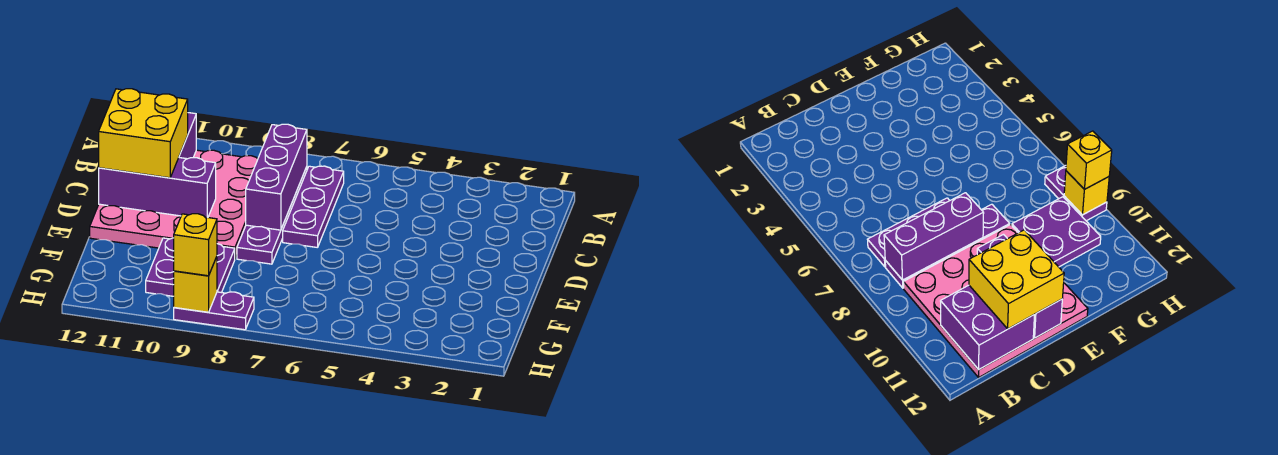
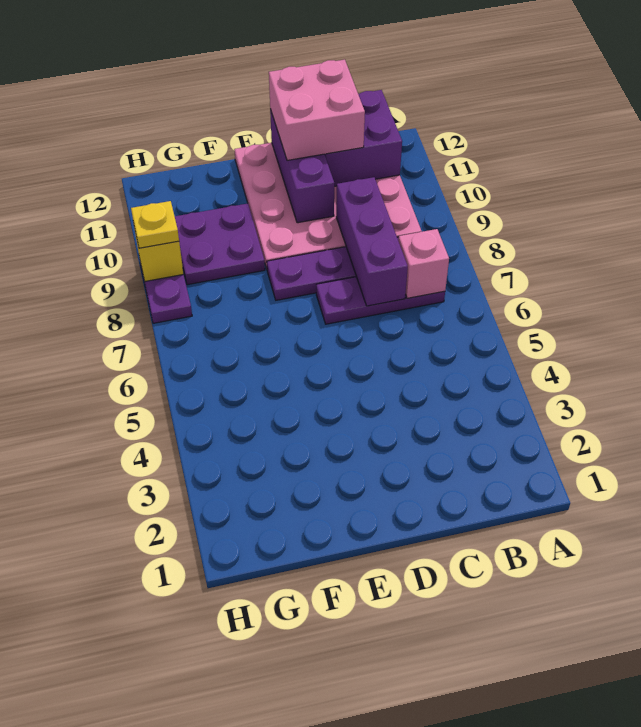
none -> pink 1x1 brick [398,229,449,298]
purple 1x3 brick [246,124,307,230] -> purple 1x3 brick turned to [336,177,408,306]
yellow 2x2 brick [99,89,188,178] -> pink 2x2 brick [269,60,365,160]
yellow 1x1 brick [174,214,217,276] -> yellow 1x1 plate [131,201,179,248]

